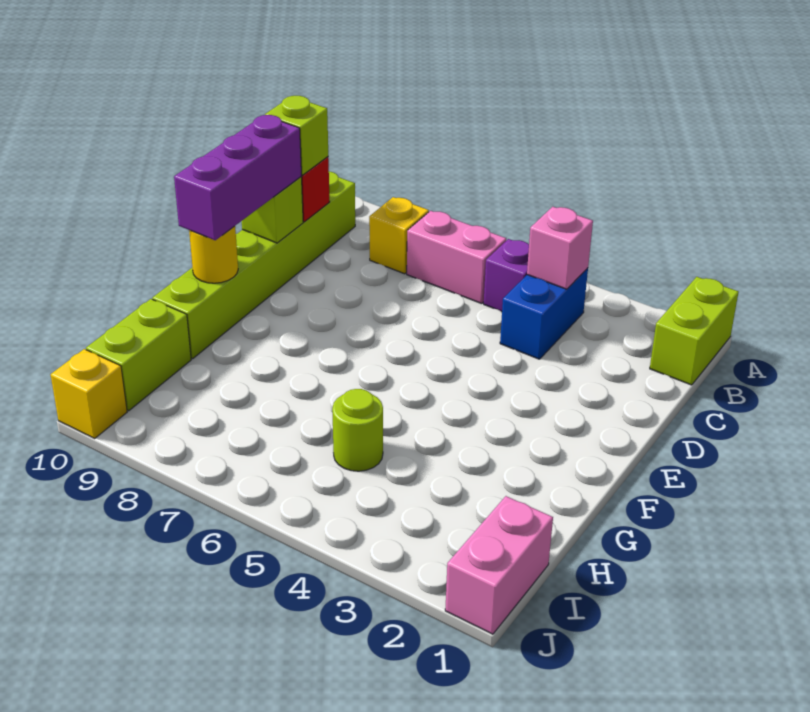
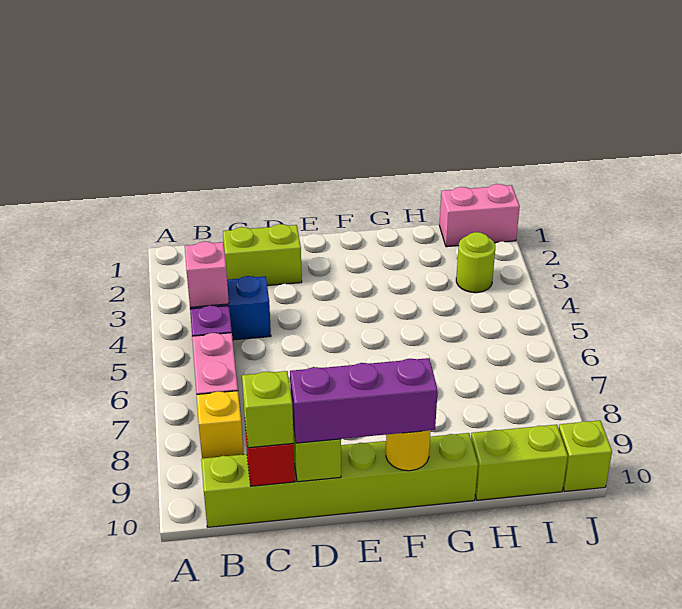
lime 1x2 brick [650,277,739,385] -> lime 1x2 brick moved to [223,224,302,285]
lime 1x1 round brick [332,389,383,471] -> lime 1x1 round brick moved to [456,232,495,293]
yellow 1x1 brick [51,349,127,438] -> lime 1x1 brick [559,420,612,492]

